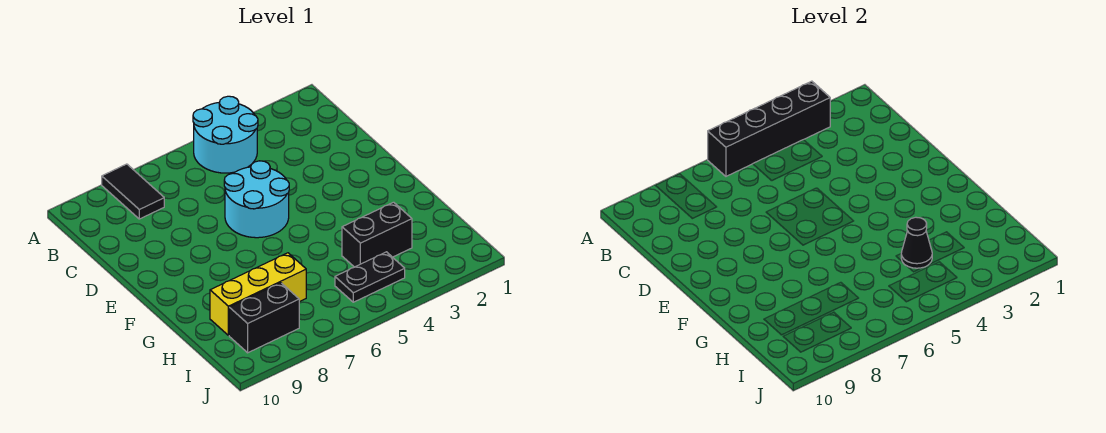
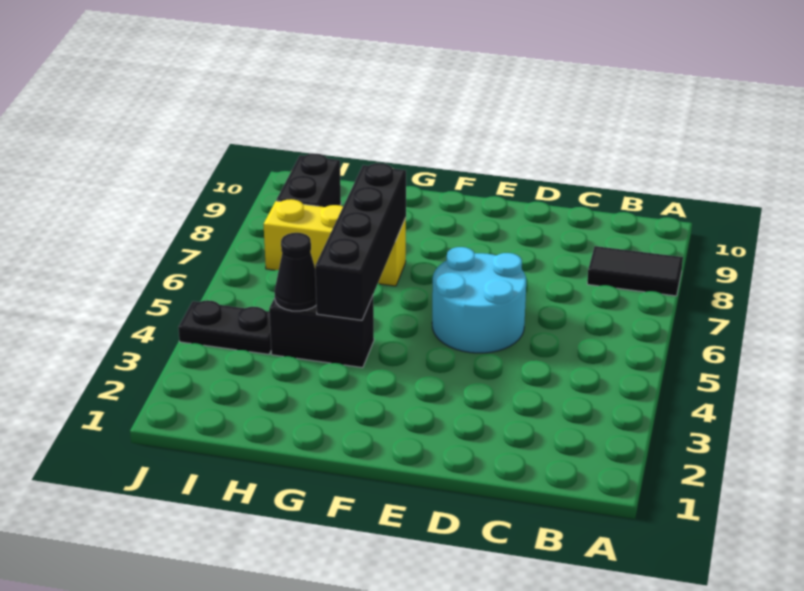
black 1x4 brick [708,81,830,176] -> black 1x4 brick moved to [315,163,406,320]
cyan 2x2 round brick [193,96,258,173] -> none
black 1x2 brick [342,202,412,267] -> black 1x2 brick turned to [269,296,374,368]
yellow 1x3 brick [210,253,306,335] -> yellow 1x3 brick turned to [264,199,406,286]
black 1x2 plate [335,252,405,302] -> black 1x2 plate turned to [178,300,271,354]

